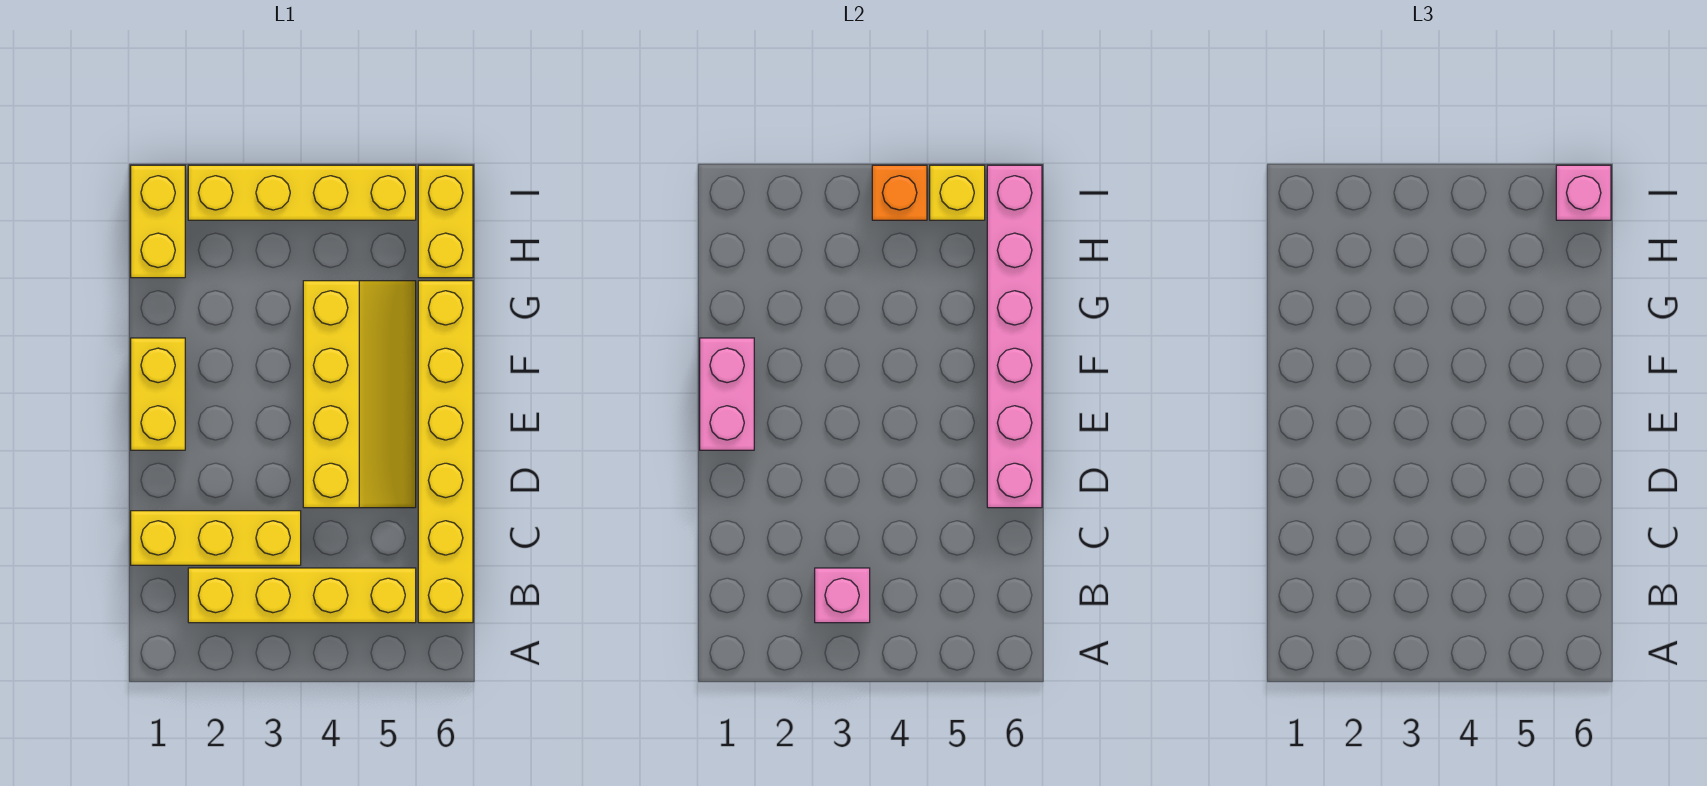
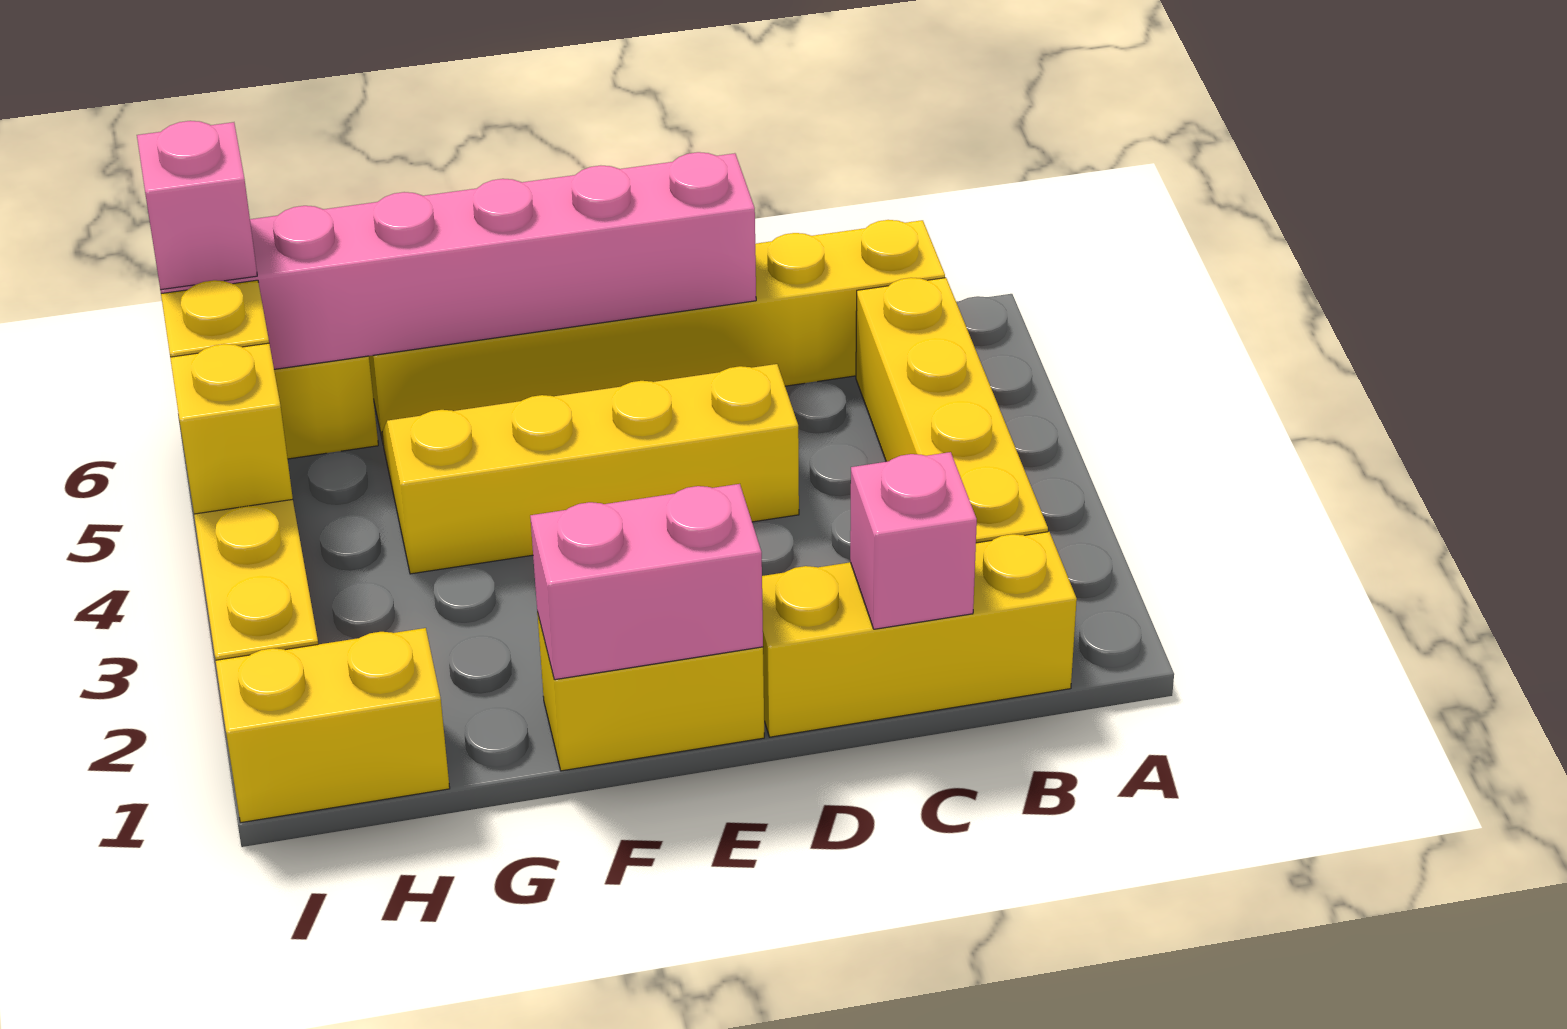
pink 1x1 brick [815,568,870,623] -> pink 1x1 brick moved to [850,452,977,629]
yellow 1x3 brick [131,511,301,565] -> yellow 1x3 brick turned to [762,532,1077,737]
orange 1x1 brick [872,165,927,220] -> yellow 1x1 brick [170,343,293,514]

